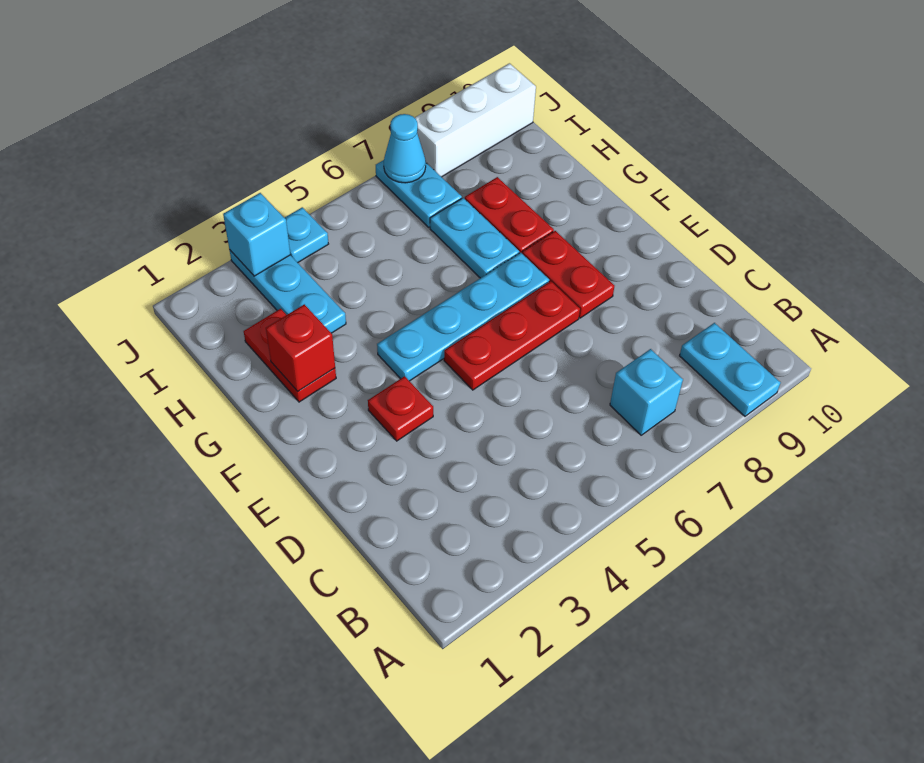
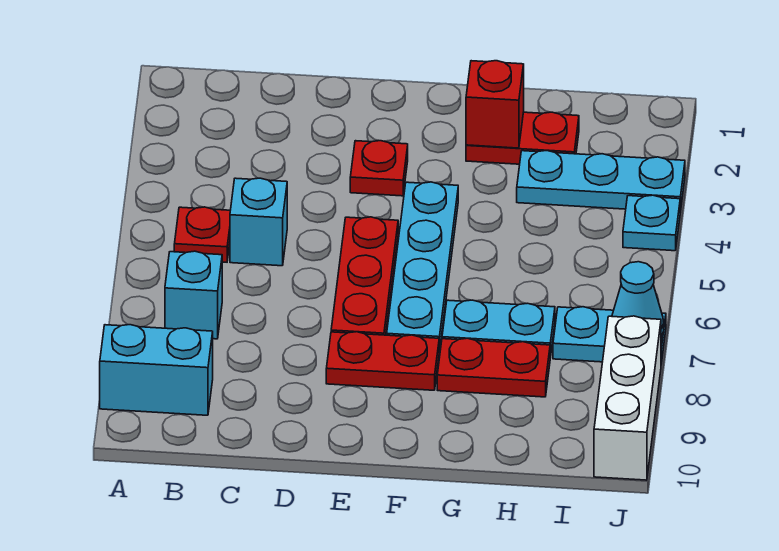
cyan 1x2 plate [680,323,781,416] -> cyan 1x2 brick [100,325,213,415]
none -> red 1x1 plate [174,207,230,262]
cyan 1x1 brick [223,193,290,276] -> cyan 1x1 brick moved to [230,178,287,266]

